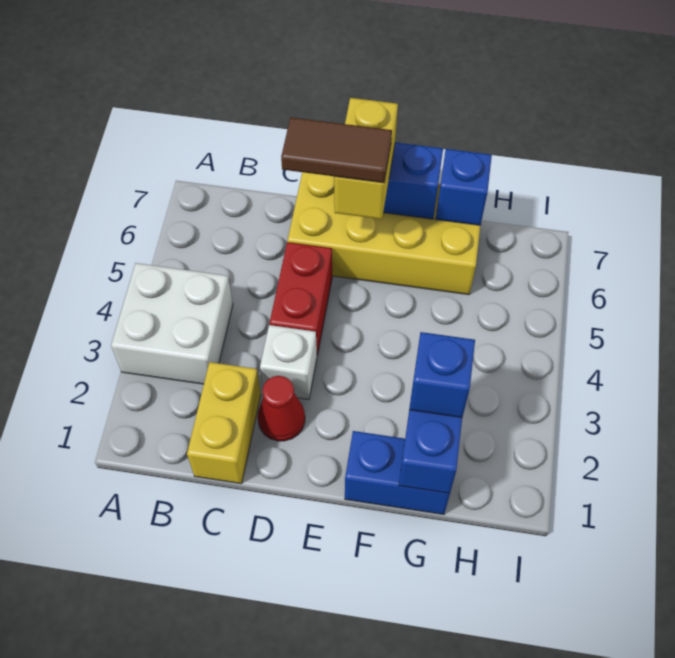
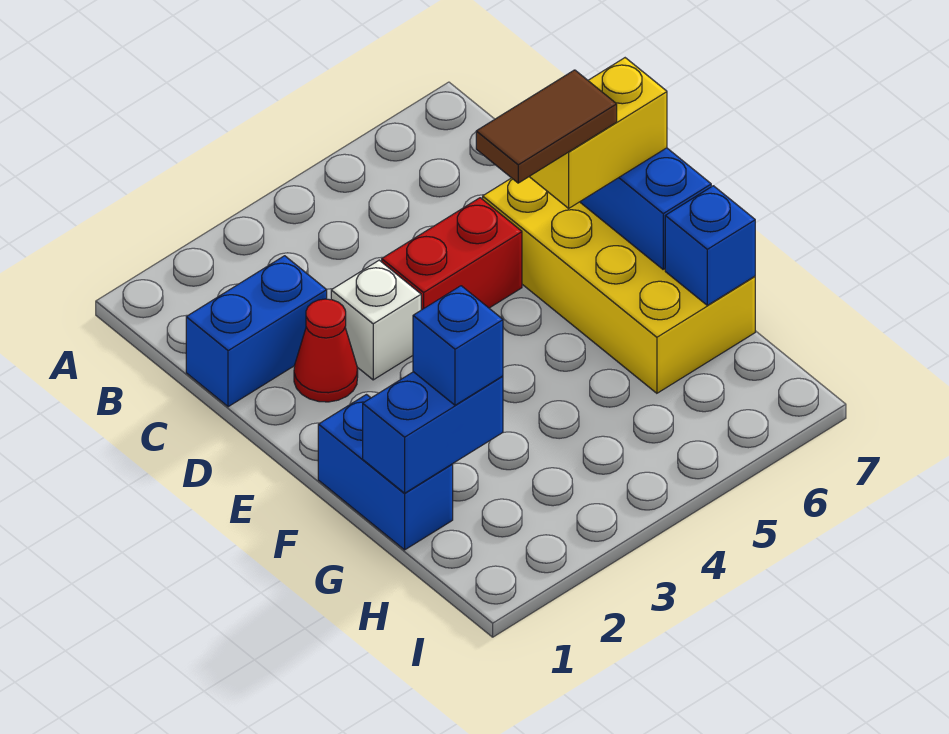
white 2x2 brick [111,263,233,384] -> none
yellow 1x2 brick [187,362,261,484] -> blue 1x2 brick [186,256,327,407]
brown 1x2 tile [281,117,392,183] -> brown 1x2 tile turned to [476,70,617,183]

